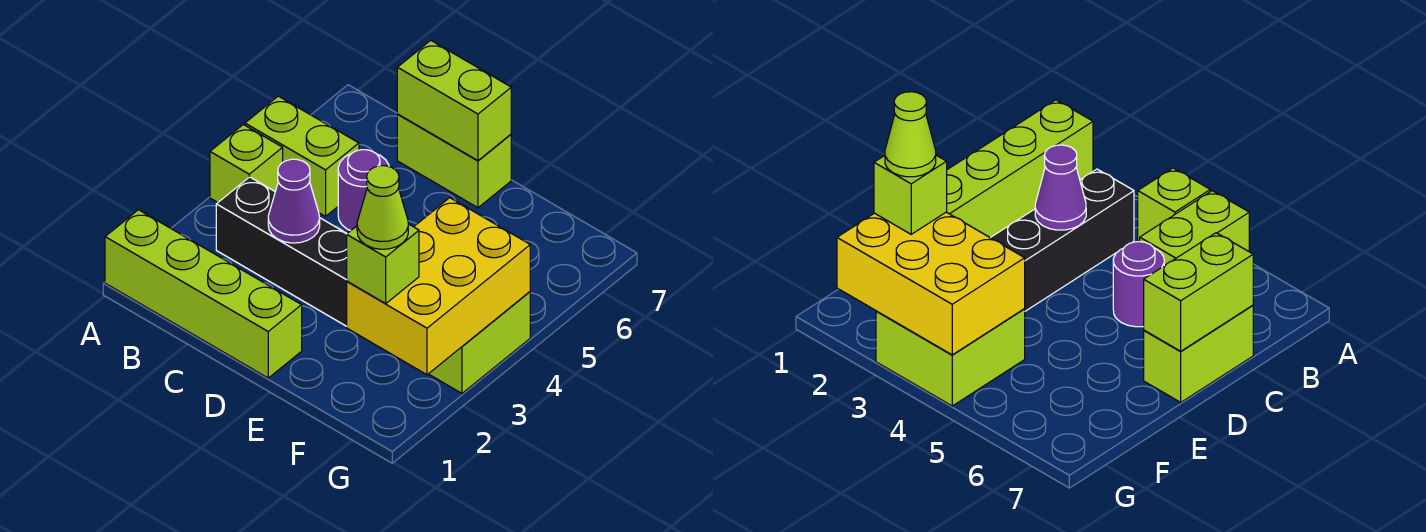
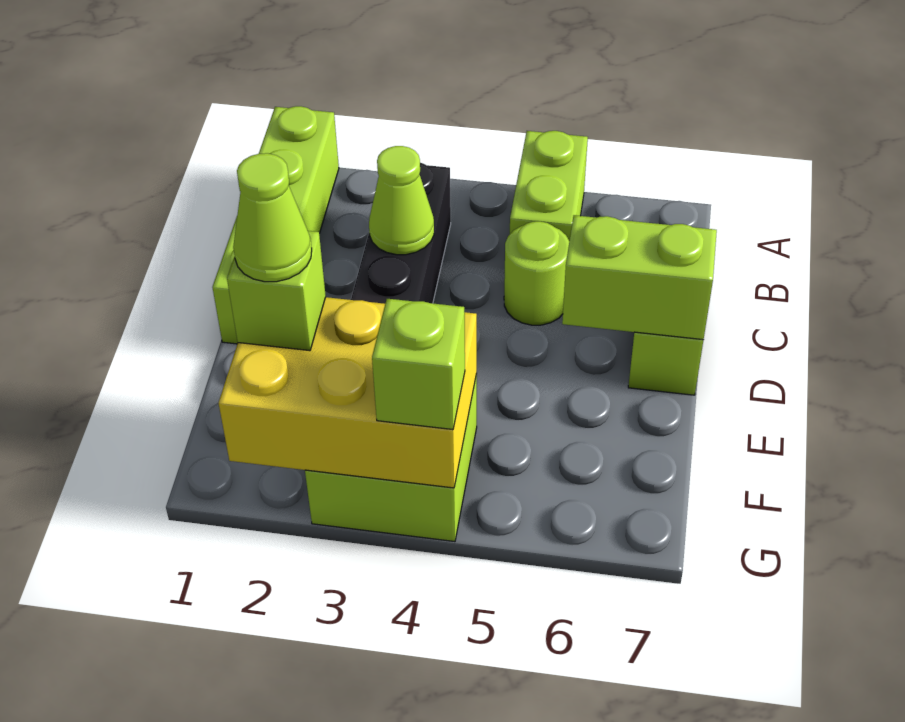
lime 1x1 brick [210,125,283,202] -> lime 1x1 brick moved to [372,299,465,430]
purple 1x1 cone [268,159,320,243] -> lime 1x1 cone [369,146,434,255]
purple 1x1 round brick [338,150,389,231] -> lime 1x1 round brick [504,221,569,325]
lime 1x2 brick [397,40,511,161] -> lime 1x2 brick turned to [562,215,717,340]

